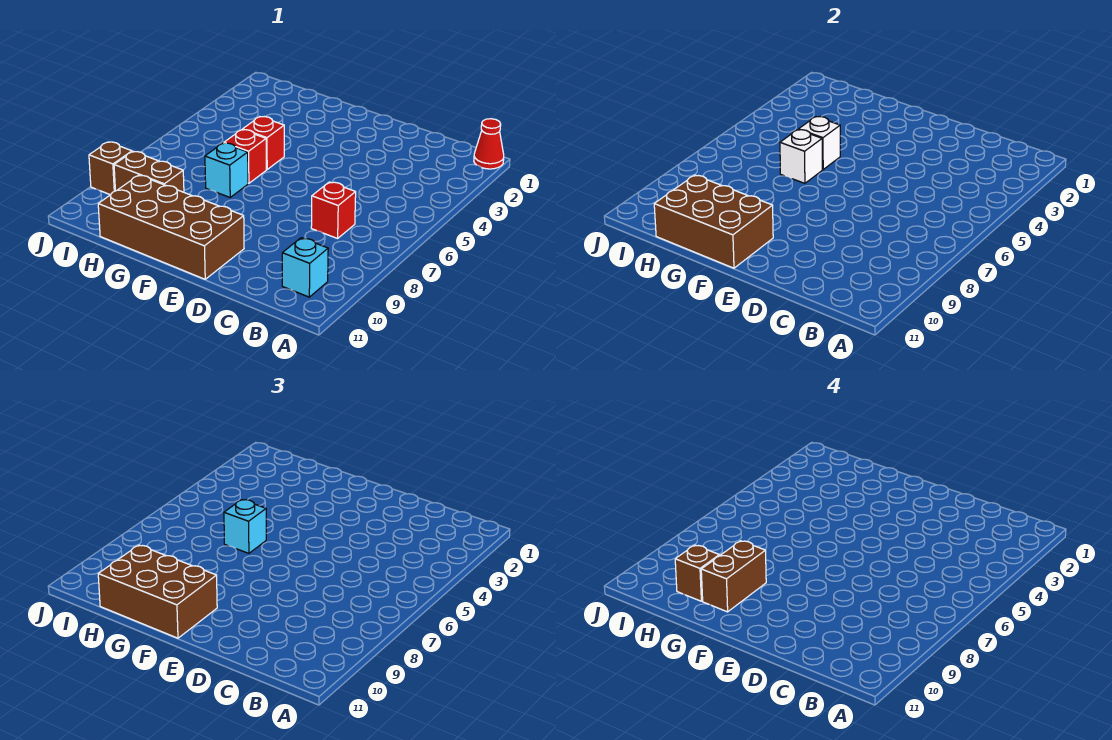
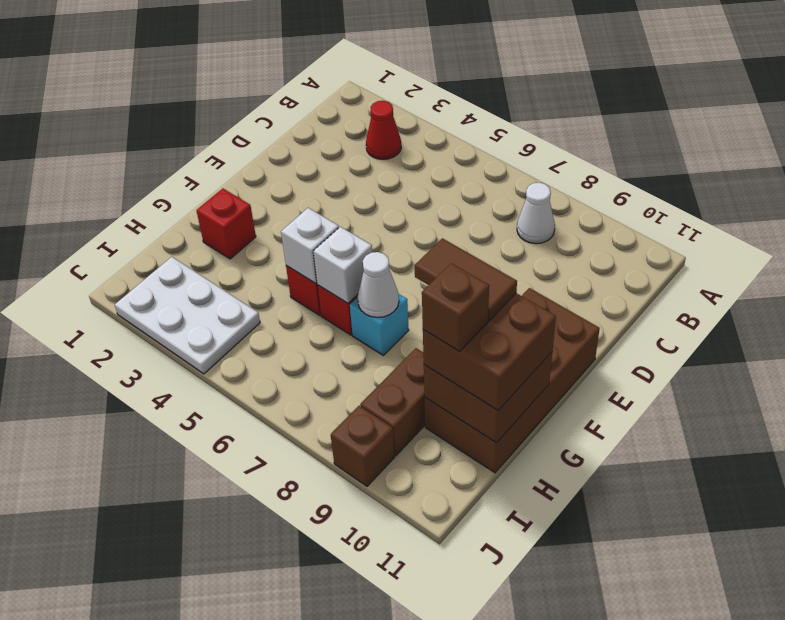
red 1x1 cone [474,119,504,169] -> red 1x1 cone moved to [366,101,401,159]
none -> white 1x1 cone [517,183,555,244]
cyan 1x1 brick [282,238,328,297] -> none
red 1x1 brick [311,182,356,238] -> red 1x1 brick moved to [197,188,256,259]
brown 2x3 brick [654,175,773,268] -> brown 2x2 brick [424,352,552,443]
brown 2x3 brick [98,545,217,638] -> brown 2x2 brick [423,293,556,410]
cyan 1x1 brick [224,500,266,553] -> none
none -> white 1x1 cone [358,252,399,318]
brown 1x2 brick [701,541,766,612] -> brown 1x2 tile [415,238,517,321]
none -> white 2x3 plate [115,257,260,374]

